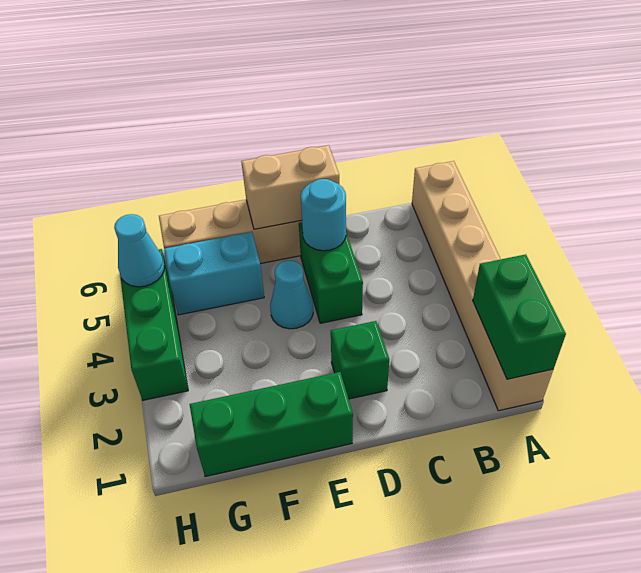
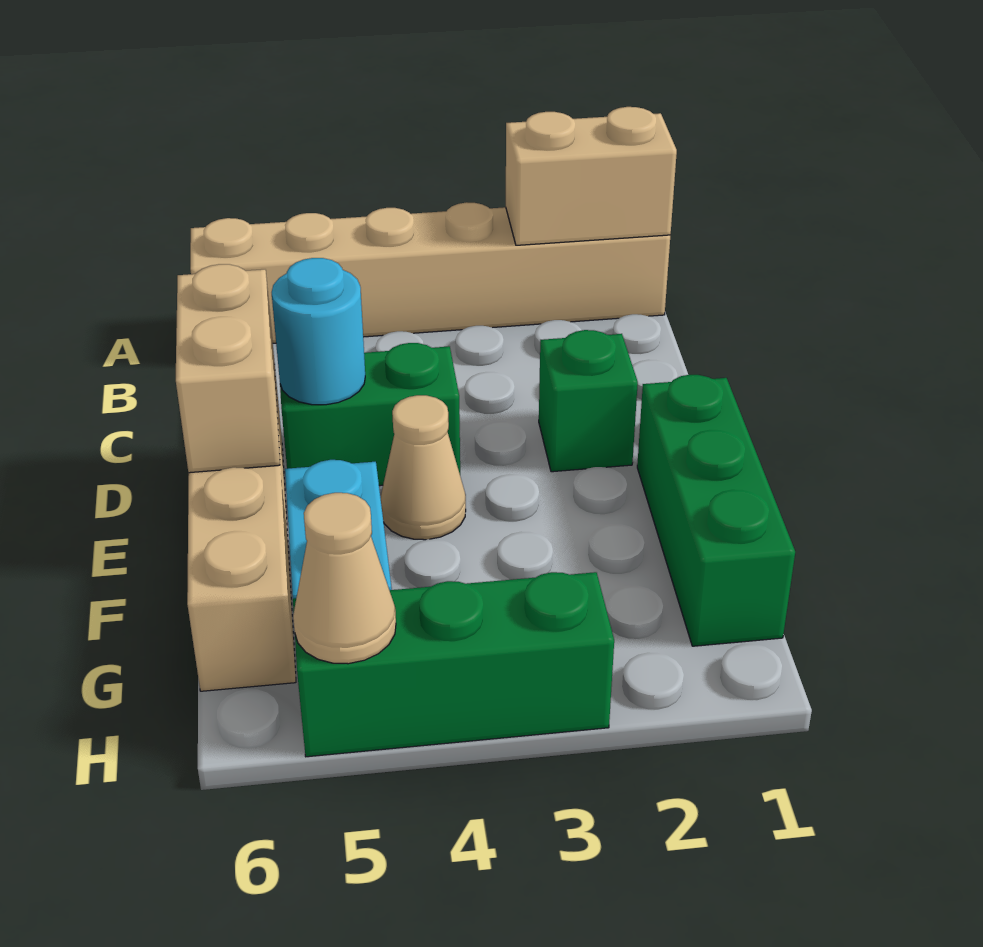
green 1x2 brick [473,254,566,379] -> tan 1x2 brick [506,107,677,245]
cyan 1x1 cone [270,261,313,329] -> tan 1x1 cone [381,395,466,540]
cyan 1x1 cone [114,214,164,287] -> tan 1x1 cone [293,493,396,664]

